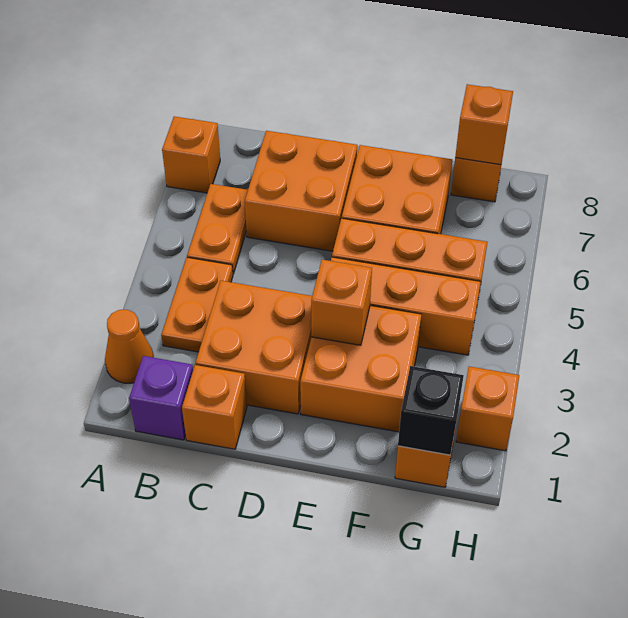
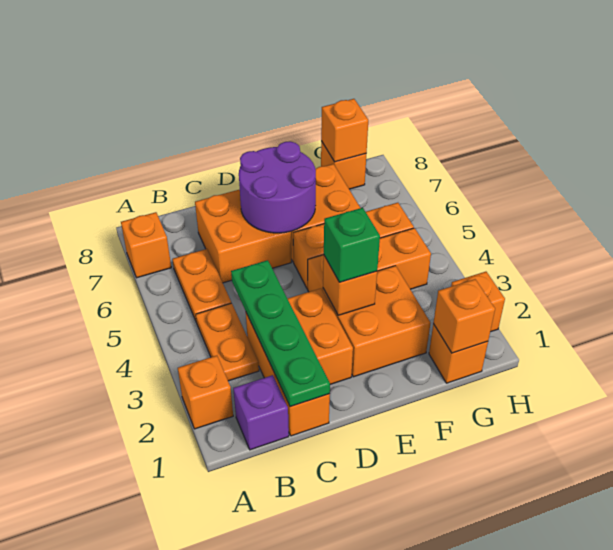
orange 1x1 cone [105,310,154,383] -> orange 1x1 brick [178,356,233,429]
none -> green 1x4 plate [231,260,330,407]
none -> purple 2x2 round brick [239,141,316,233]
none -> green 1x1 brick [324,208,380,282]
black 1x1 brick [398,366,464,455] -> orange 1x1 brick [433,279,495,353]

